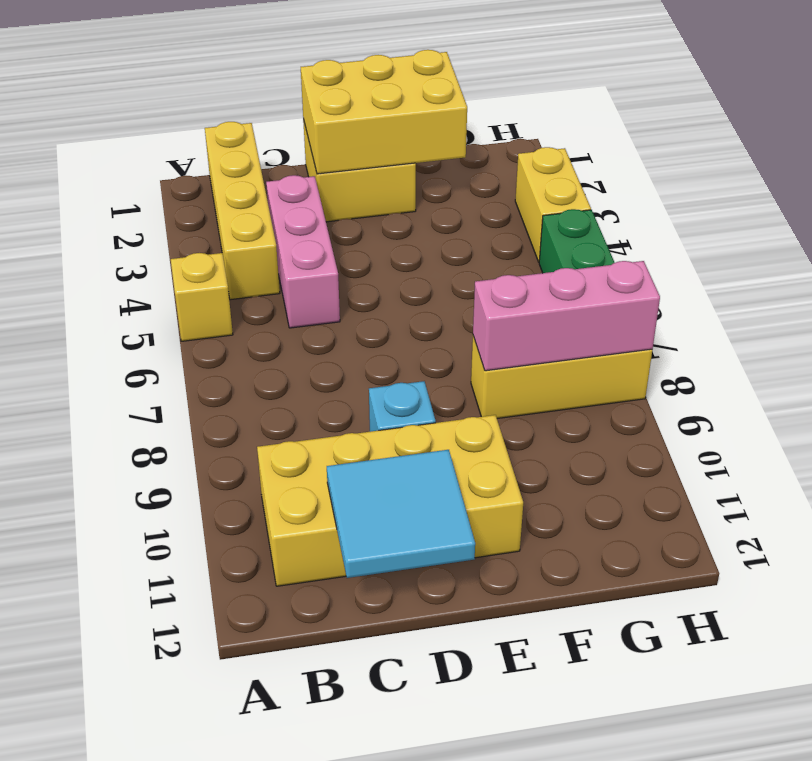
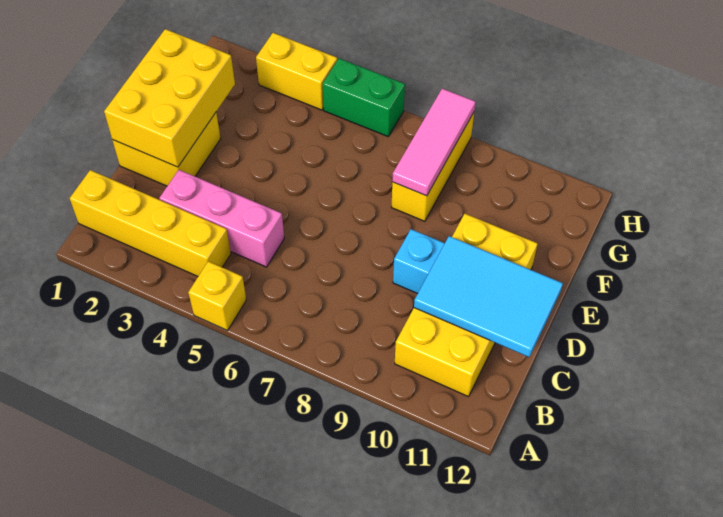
cyan 2x2 tile [327,450,475,578] -> cyan 2x3 tile [414,236,563,357]
pink 1x3 brick [473,261,660,371] -> pink 1x3 tile [392,89,476,196]

